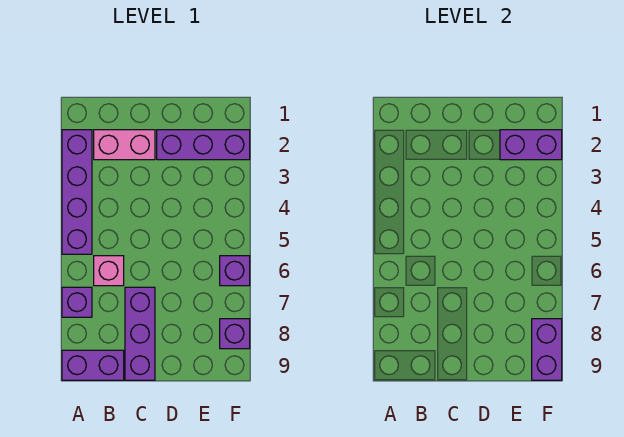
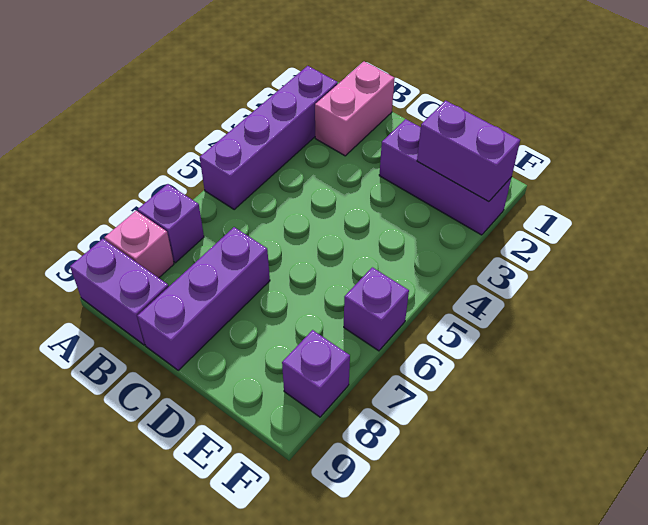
pink 1x2 brick [94,130,155,160] -> pink 1x2 brick turned to [315,62,395,156]
pink 1x1 brick [94,256,124,286] -> pink 1x1 brick moved to [105,211,174,278]
purple 1x2 brick [532,319,562,380] -> none

